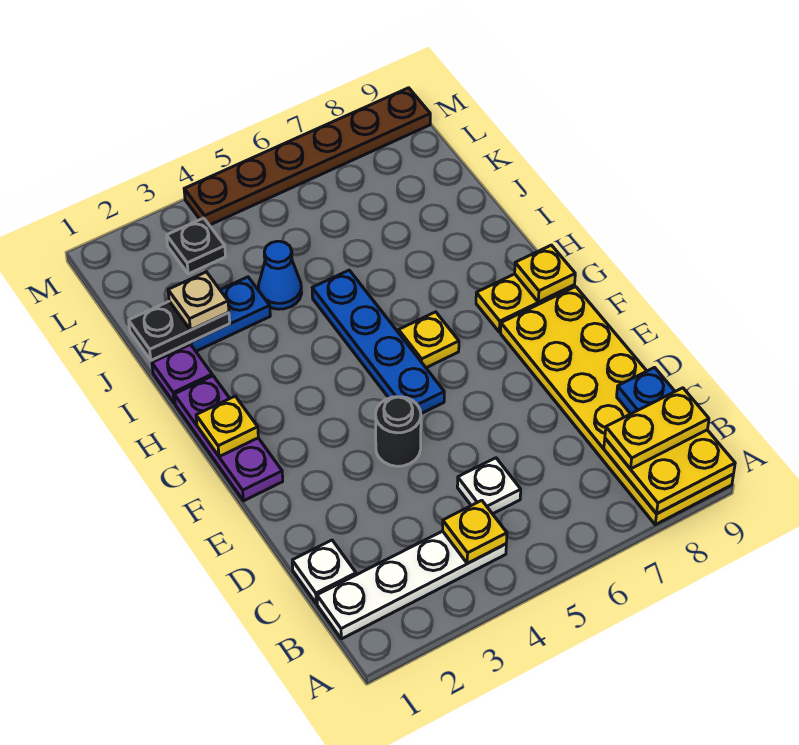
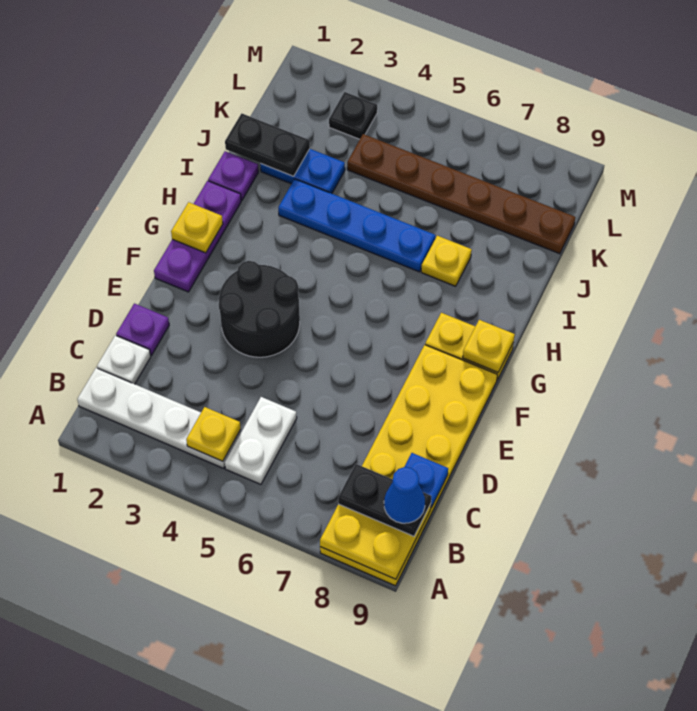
yellow 1x2 plate [605,388,709,469] -> black 1x2 plate [338,464,432,536]
white 1x1 plate [457,458,521,514] -> white 1x2 plate [225,397,297,484]
none -> purple 1x1 plate [116,303,169,355]
black 1x1 round brick [376,397,421,466] -> black 2x2 round brick [219,261,300,357]
blue 1x4 plate [312,270,444,414] -> blue 1x4 plate turned to [278,179,435,272]
yellow 1x1 plate [399,312,459,368] -> yellow 1x1 plate moved to [421,236,472,286]
tan 1x1 plate [168,272,229,330] -> none
blue 1x1 cone [258,241,302,309] -> blue 1x1 cone moved to [384,467,425,523]
brown 1x6 plate [184,88,430,225] -> brown 1x6 plate moved to [347,134,575,254]

